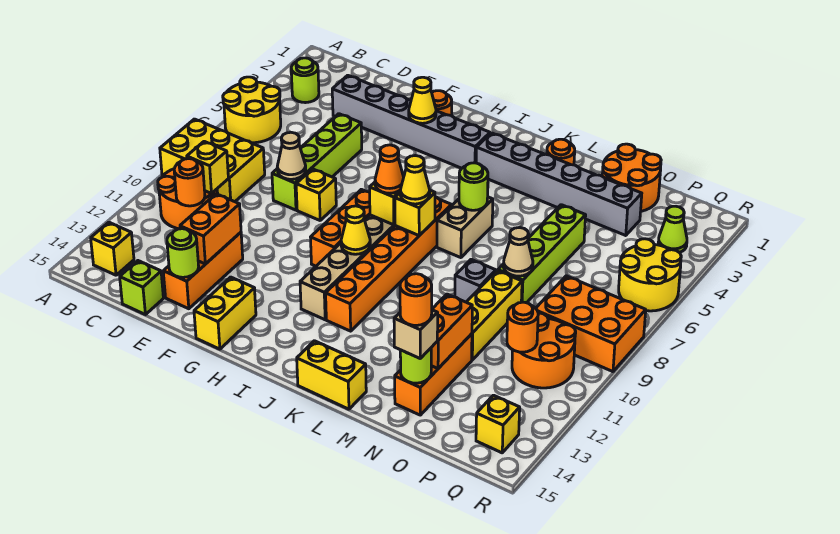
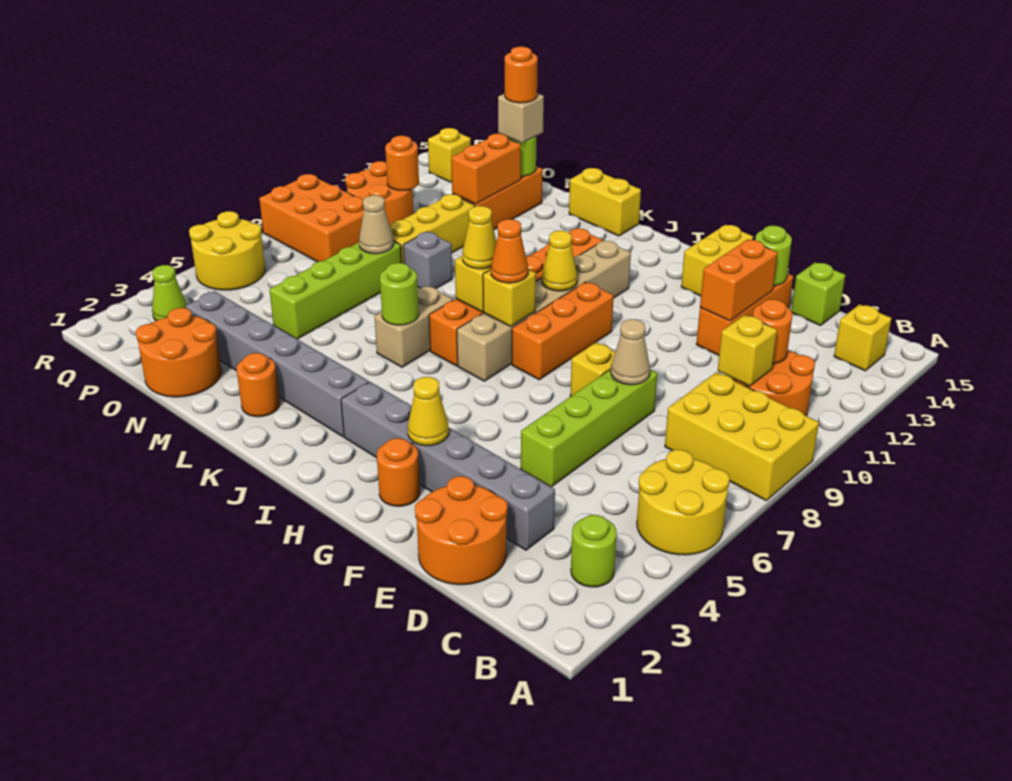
none -> orange 2x2 round brick [415,476,508,585]

